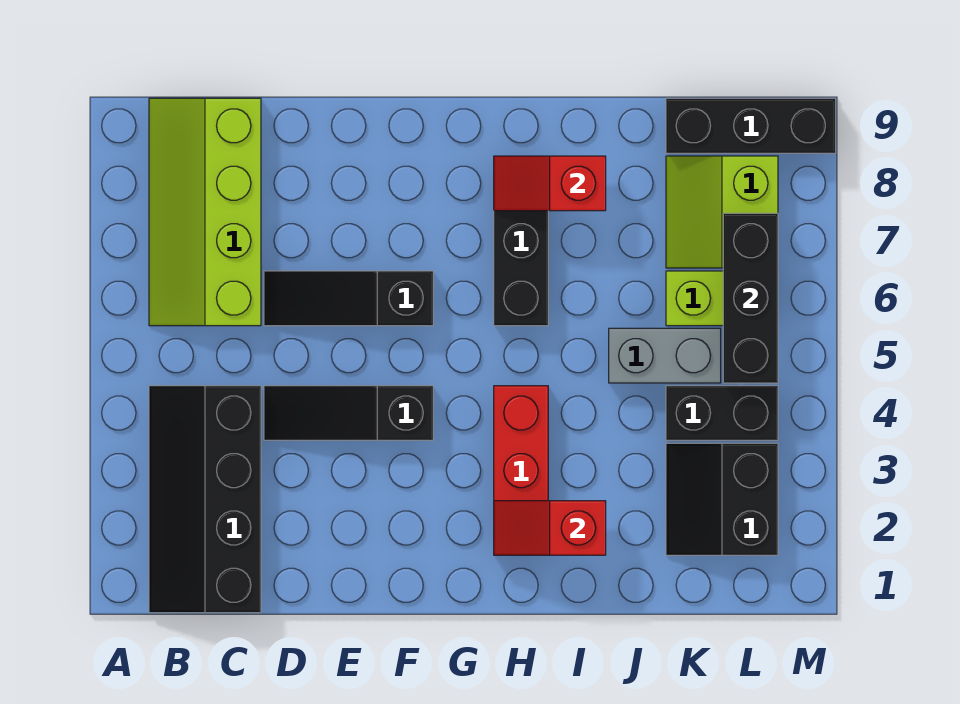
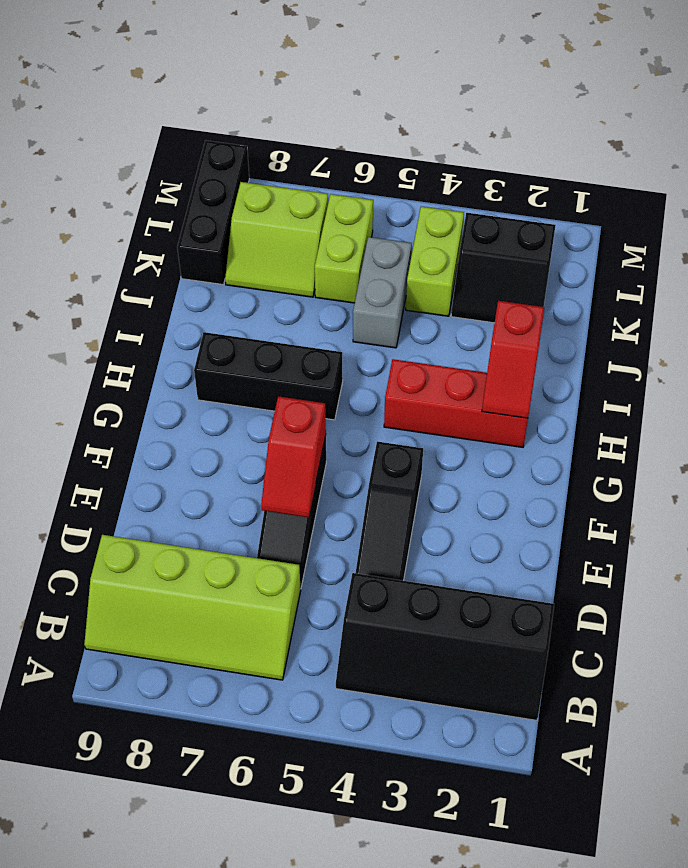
red 1x2 slope [494,156,606,211] -> red 1x2 slope moved to [261,396,326,518]
black 1x2 brick [666,386,778,440] -> lime 1x2 brick [406,206,464,316]
black 1x3 brick [723,213,778,383] -> none

